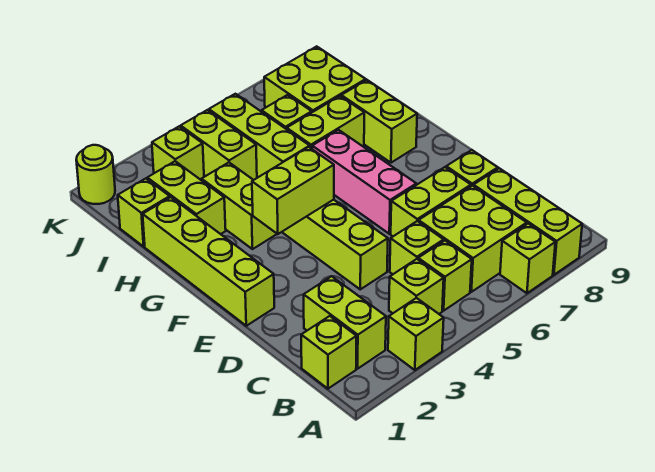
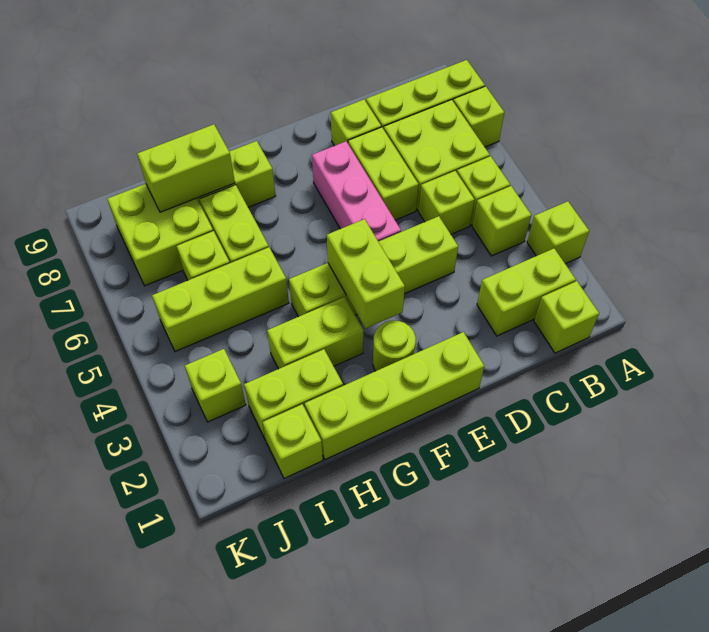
pink 1x3 brick [312,130,416,234] -> pink 1x3 brick turned to [312,141,401,241]
lime 1x2 brick [181,110,257,180] -> lime 1x2 brick moved to [137,124,235,212]
lime 1x1 round brick [76,145,115,204] -> lime 1x1 round brick moved to [373,321,416,371]

